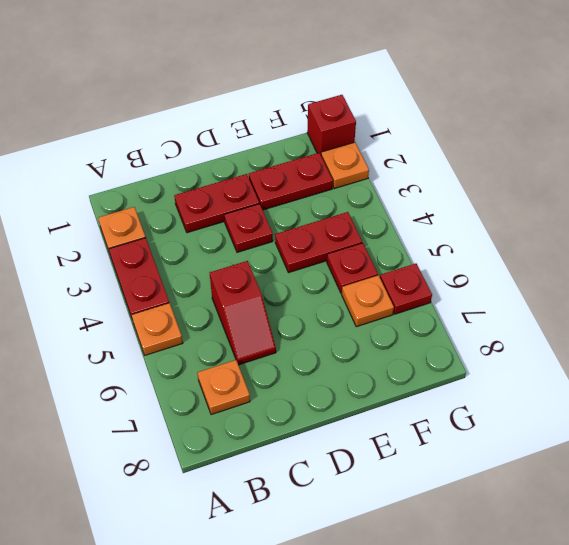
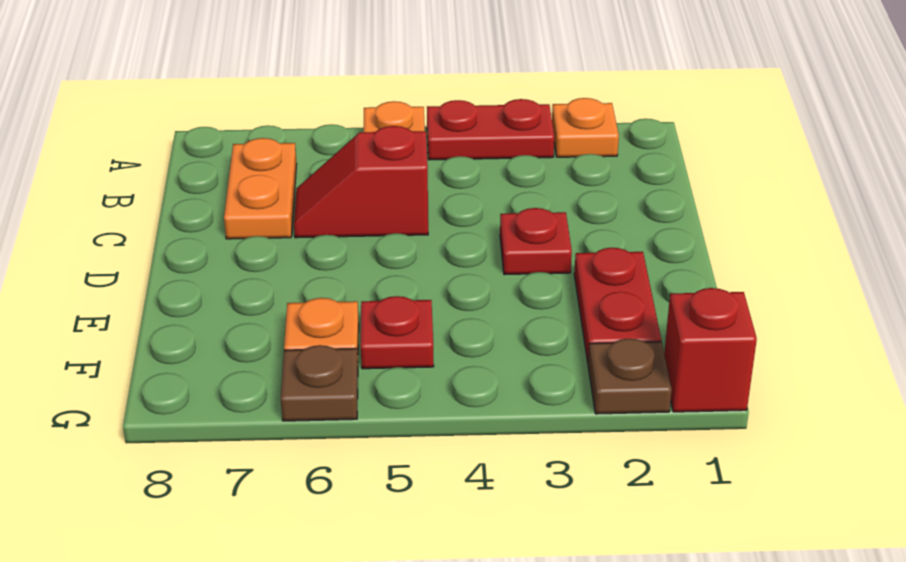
orange 1x1 plate [197,360,250,415] -> orange 1x2 plate [224,138,297,239]
red 1x2 plate [174,174,259,233] -> none
red 1x2 plate [275,212,362,273] -> none
orange 1x1 plate [321,142,369,189] -> brown 1x1 plate [588,339,672,414]
red 1x1 plate [380,264,432,314] -> brown 1x1 plate [281,345,358,421]

